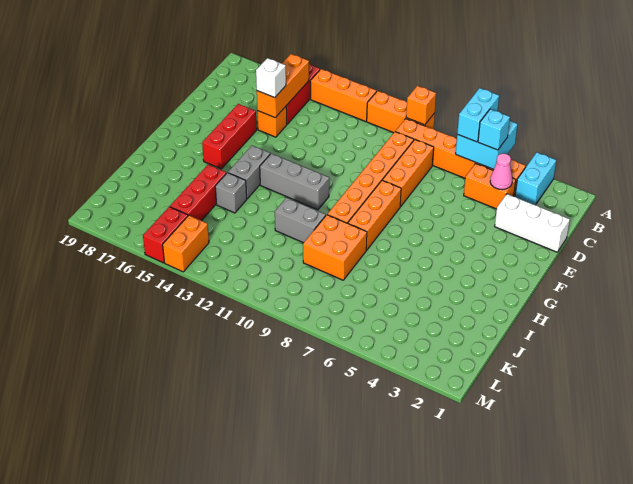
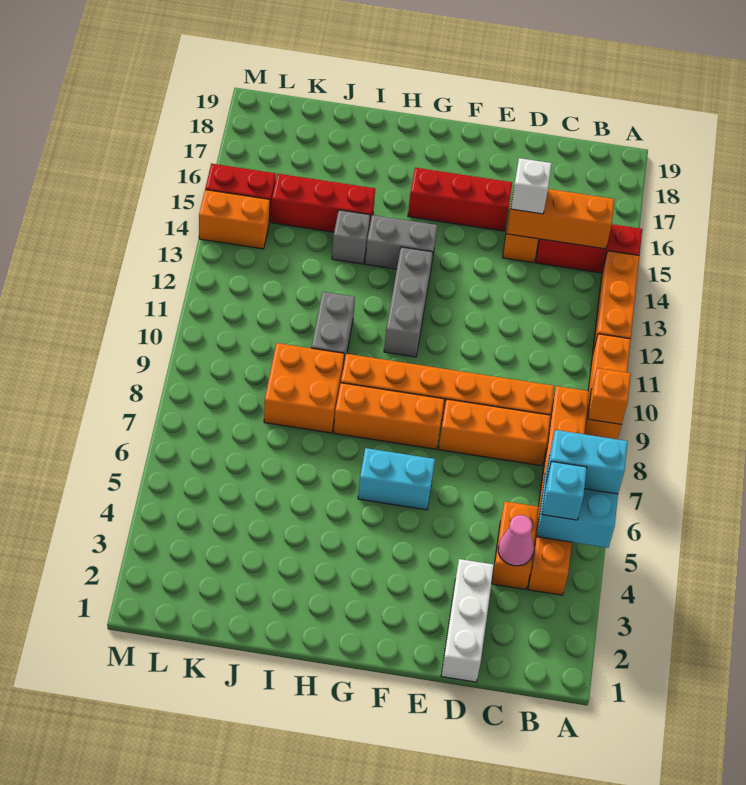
cyan 1x2 brick [515,153,556,205] -> cyan 1x2 brick moved to [358,448,435,510]

